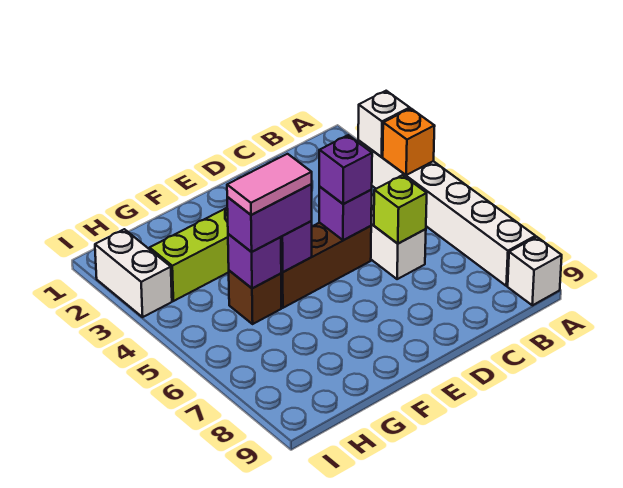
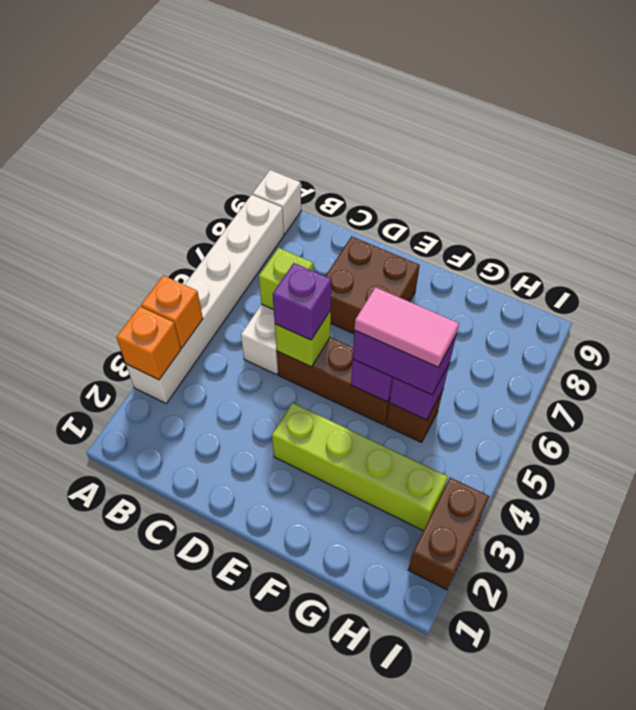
white 1x1 brick [358,91,410,157] -> orange 1x1 brick [116,307,181,380]
purple 1x1 brick [319,187,372,240] -> lime 1x1 brick [275,310,331,367]
none -> brown 2x2 brick [325,236,420,334]
white 1x2 brick [95,229,172,317] -> brown 1x2 brick [408,478,490,590]

